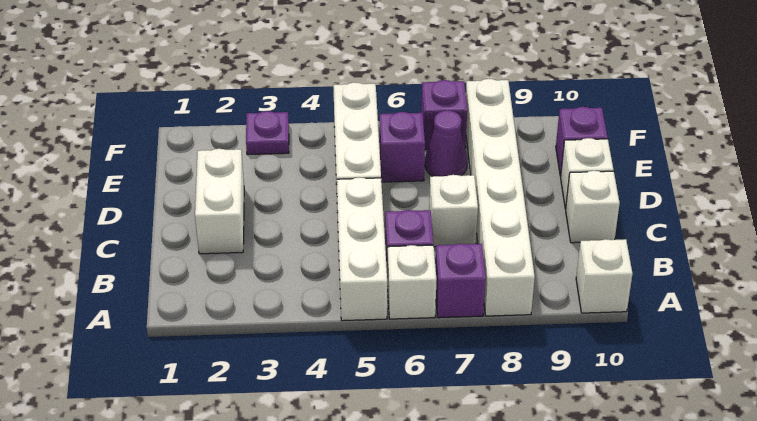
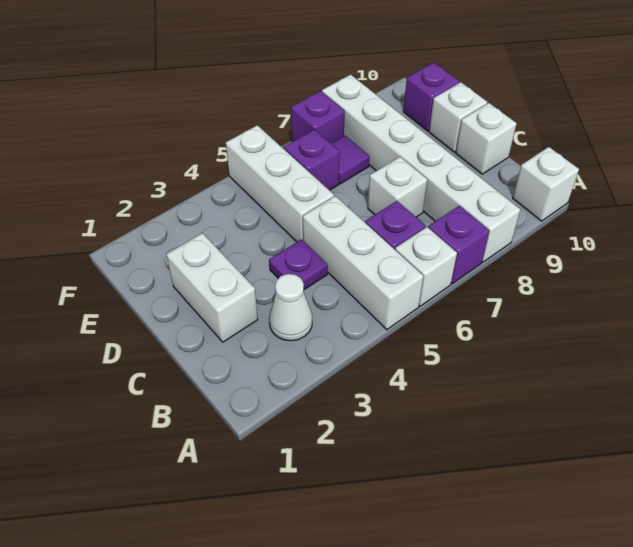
none -> white 1x1 cone [269,274,312,341]
purple 1x1 cone [425,111,468,176] -> purple 1x1 tile [331,135,370,184]
purple 1x1 plate [246,111,289,155] -> purple 1x1 plate moved to [269,239,328,290]

